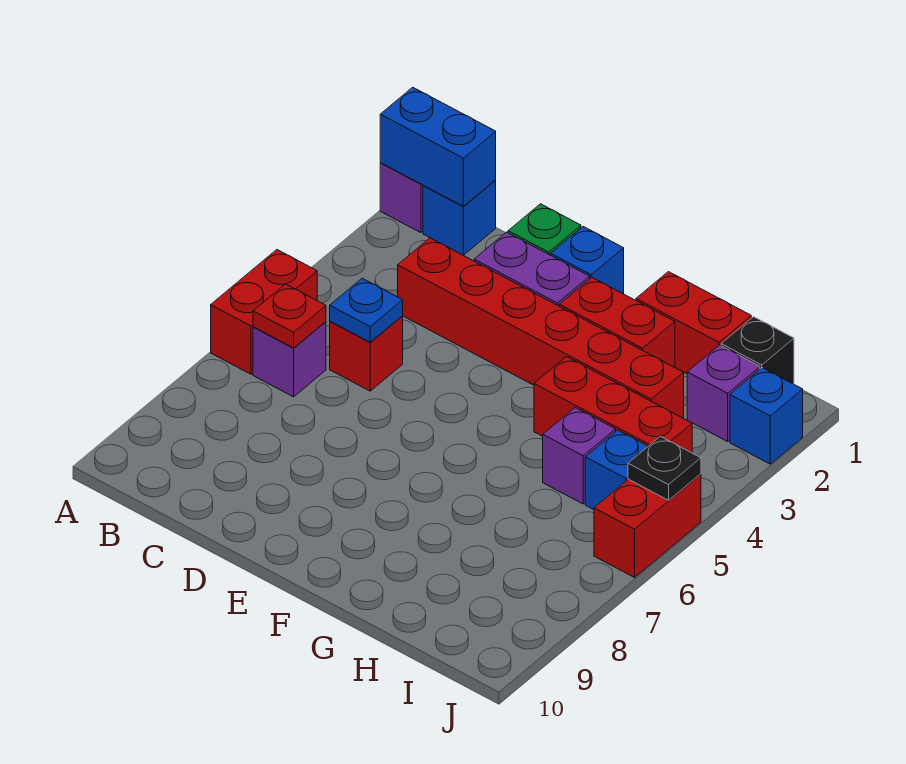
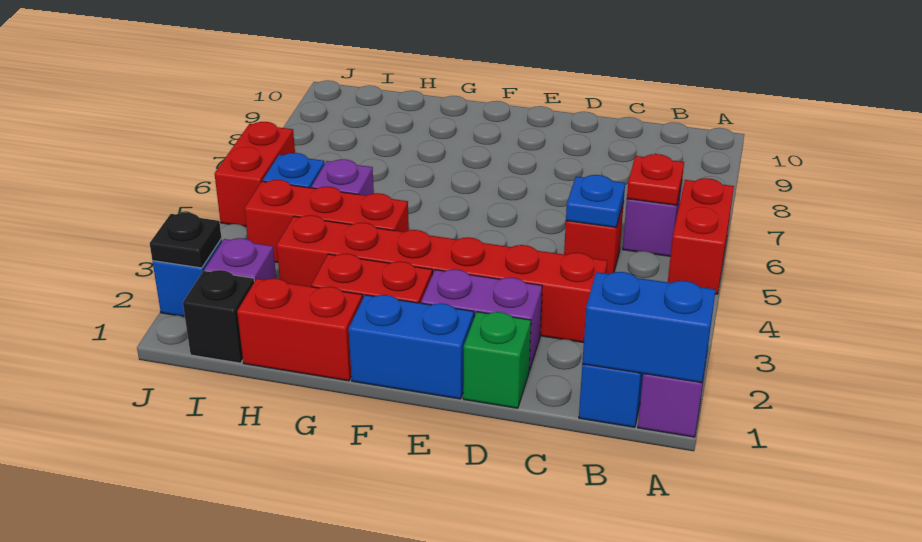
blue 1x1 brick [551,227,624,294] -> blue 1x2 brick [349,295,474,399]
black 1x1 plate [628,436,701,500] -> black 1x1 plate moved to [150,213,221,268]

